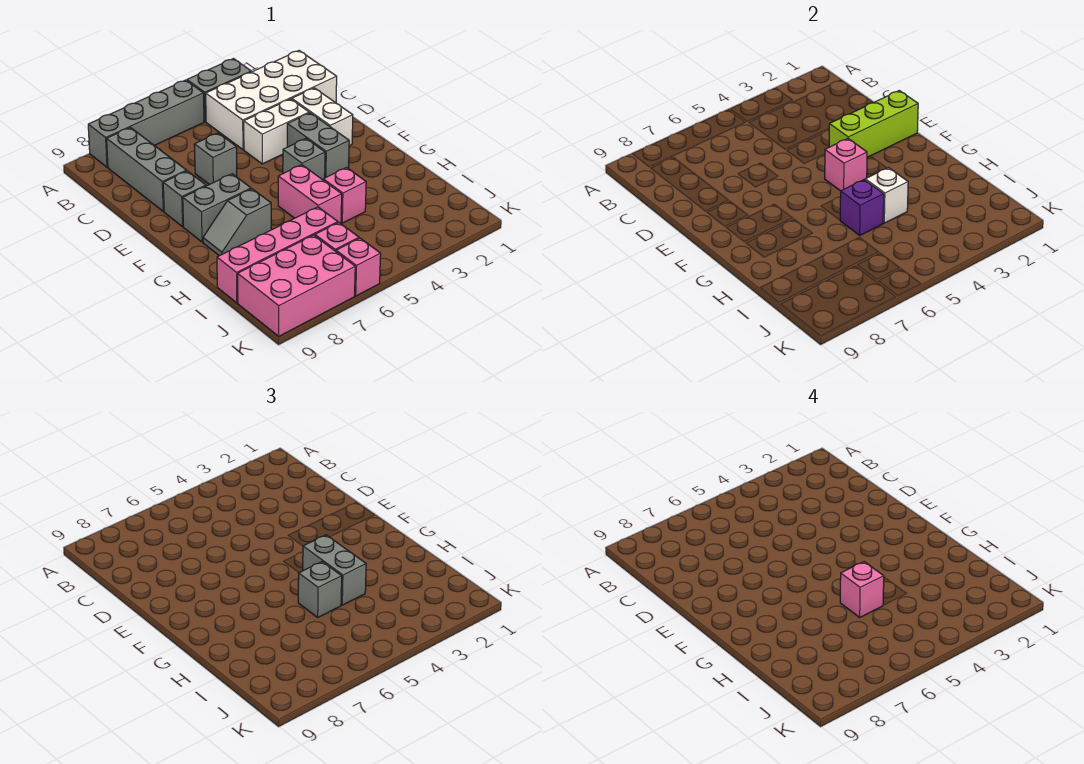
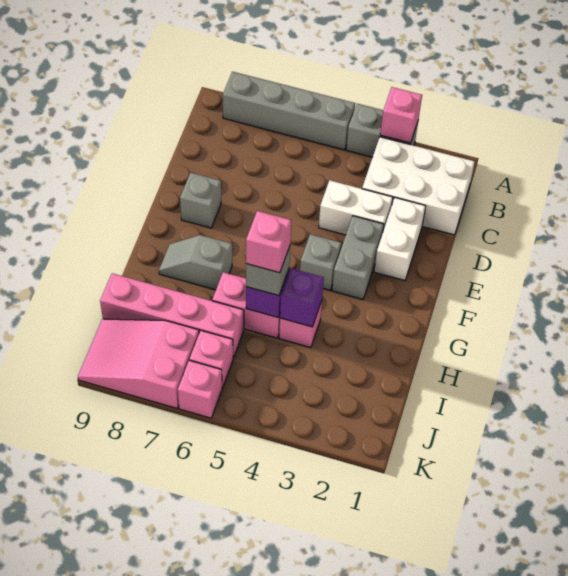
white 2x4 brick [206,51,337,150] -> white 2x3 brick [362,137,475,235]
grey 1x3 brick [107,128,187,211] -> none
grey 1x1 brick [194,133,237,185] -> none
lime 1x3 brick [829,91,918,157] -> none
pink 1x1 brick [825,139,867,191] -> pink 1x1 brick moved to [380,87,422,143]
grey 1x2 brick [183,174,251,242] -> none
grey 1x2 brick [303,535,366,605] -> none
pink 1x2 brick [278,165,342,223] -> pink 1x2 brick turned to [212,272,280,338]
white 1x1 brick [865,168,908,223] -> purple 1x1 brick [280,268,324,327]
pink 2x3 brick [238,235,355,336] -> pink 2x3 slope [78,319,199,408]

